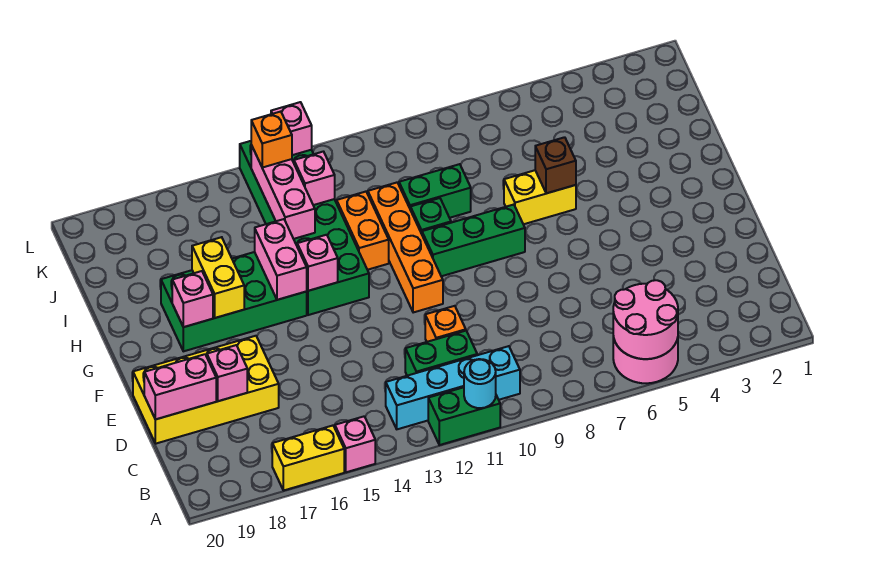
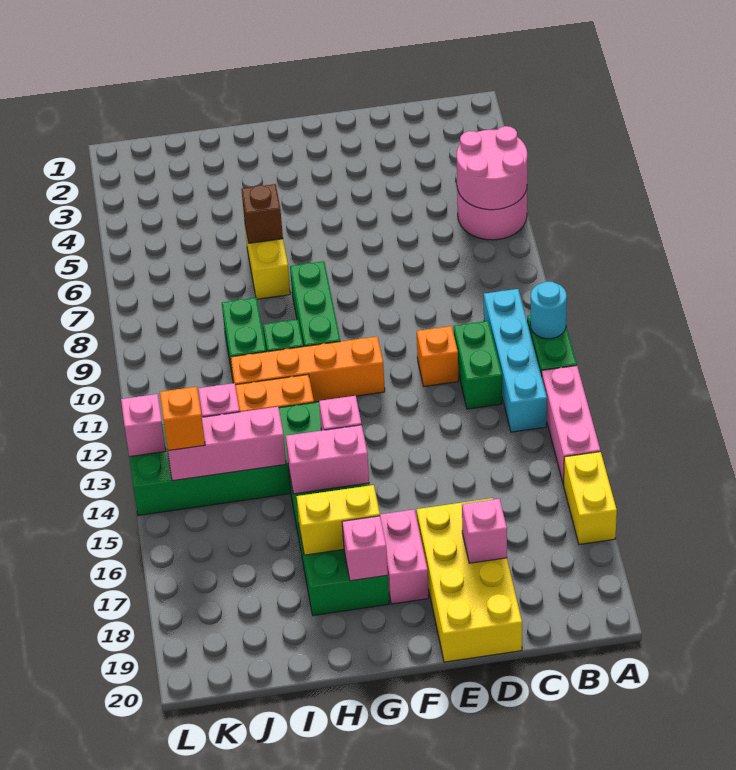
pink 1x1 brick [335,417,375,472] -> pink 1x3 brick [542,366,600,484]
pink 1x2 brick [144,354,216,419] -> pink 1x2 brick moved to [380,510,429,604]

